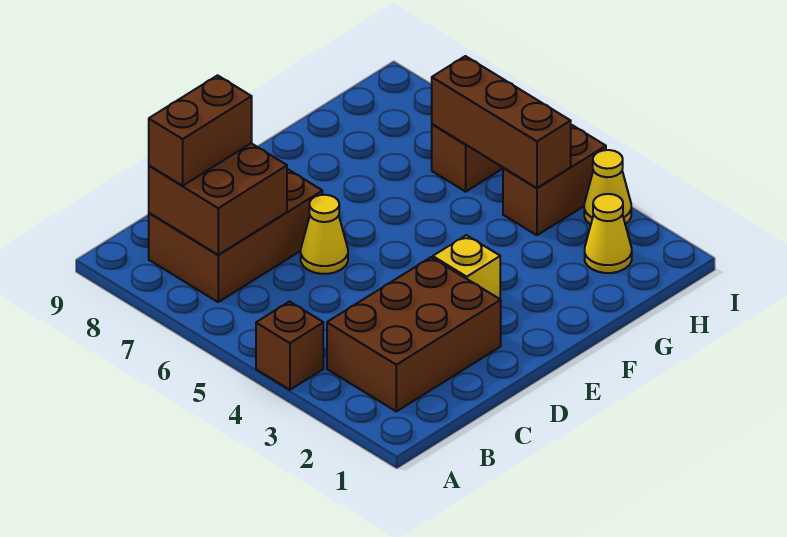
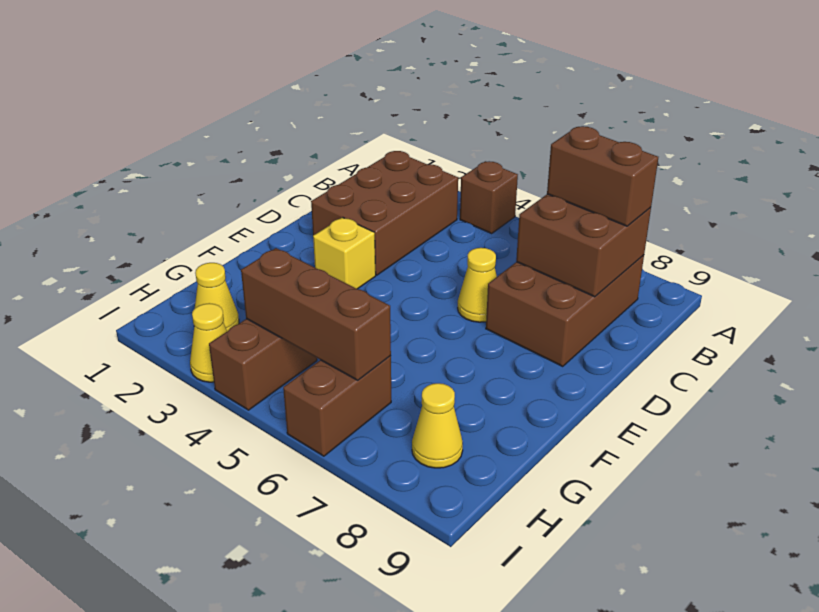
brown 1x2 brick [149,75,252,186] -> brown 1x2 brick turned to [547,126,658,226]
none -> yellow 1x1 cone [412,383,463,468]

